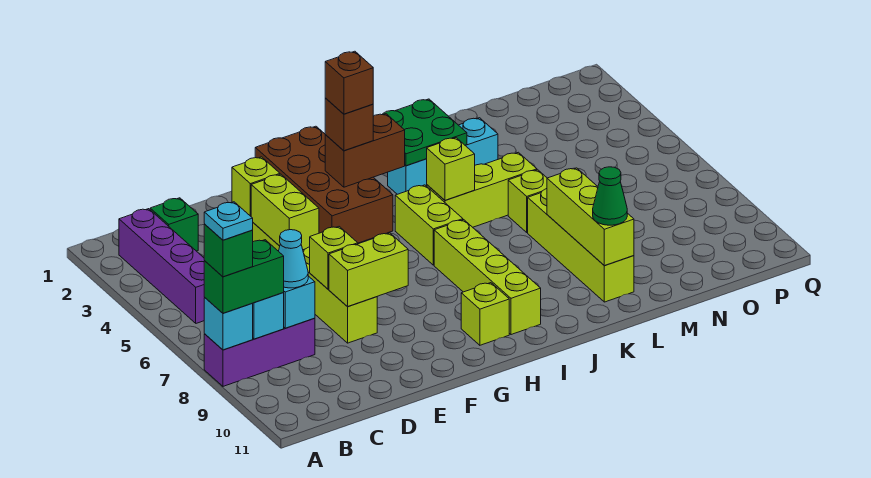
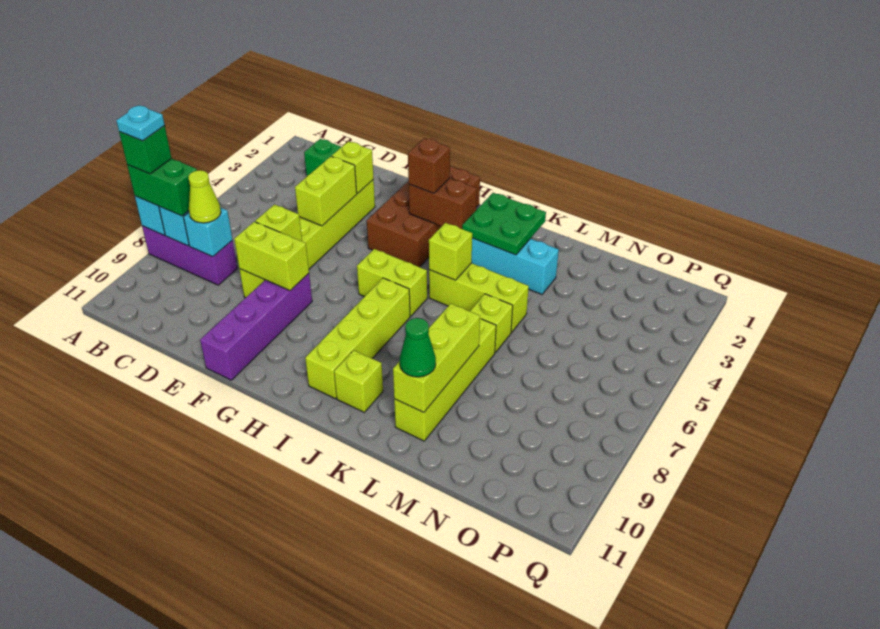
purple 1x4 brick [119,209,205,323] -> purple 1x4 brick moved to [200,273,312,380]
cyan 1x1 cone [279,230,308,288] -> lime 1x1 cone [188,170,221,223]
brown 1x1 brick [325,51,373,114] -> none
lime 1x1 brick [461,283,509,345] -> lime 1x1 brick moved to [334,350,383,412]
lime 1x2 brick [395,185,463,265] -> lime 1x2 brick turned to [357,249,427,316]

